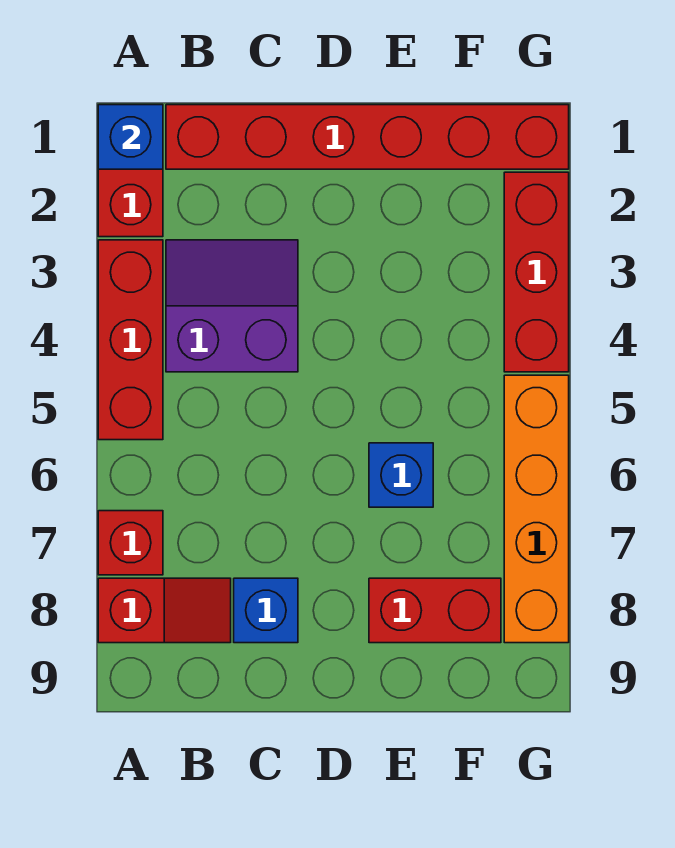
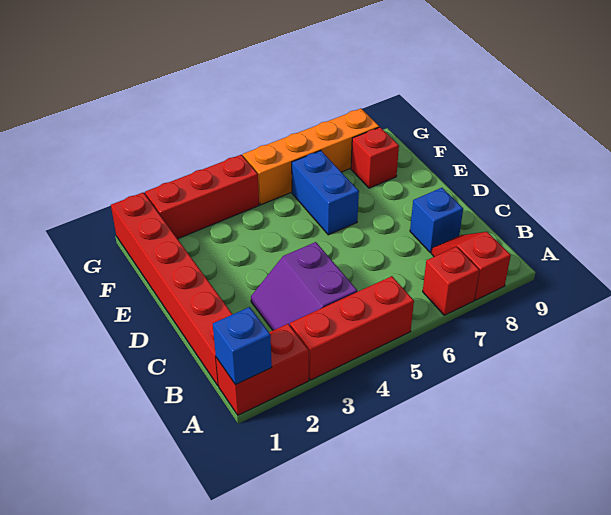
blue 1x1 brick [369,443,433,507] -> blue 1x2 brick [292,151,359,235]
red 1x2 brick [369,578,501,643] -> red 1x1 brick [351,127,399,188]

